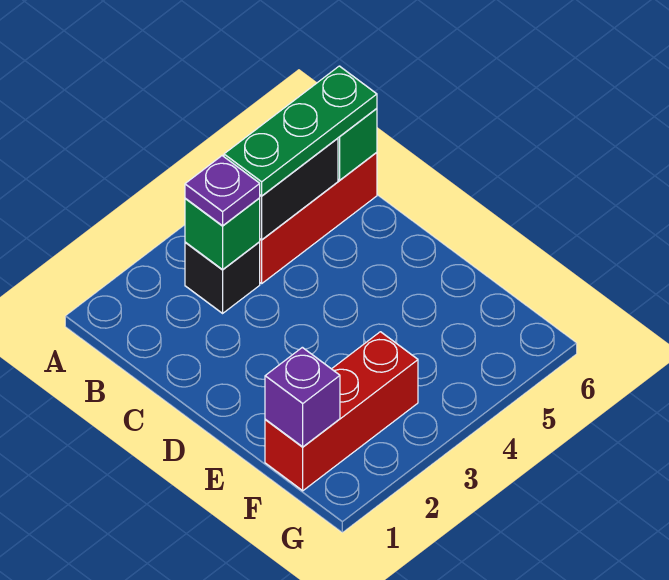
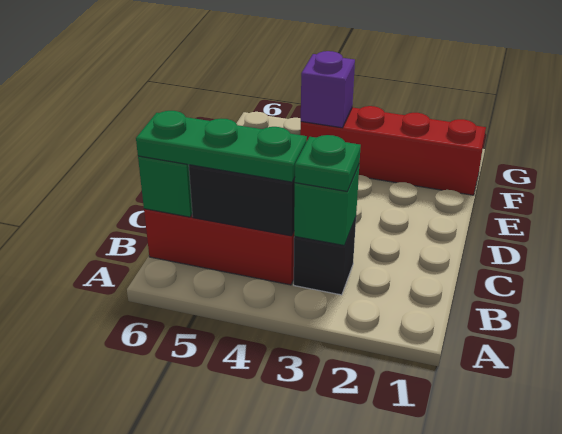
purple 1x1 plate [185,156,260,226] -> green 1x1 plate [295,135,361,191]
red 1x3 brick [265,332,418,491] -> red 1x4 brick [300,106,486,195]
purple 1x1 brick [265,347,340,447] -> purple 1x1 brick moved to [301,51,355,128]

